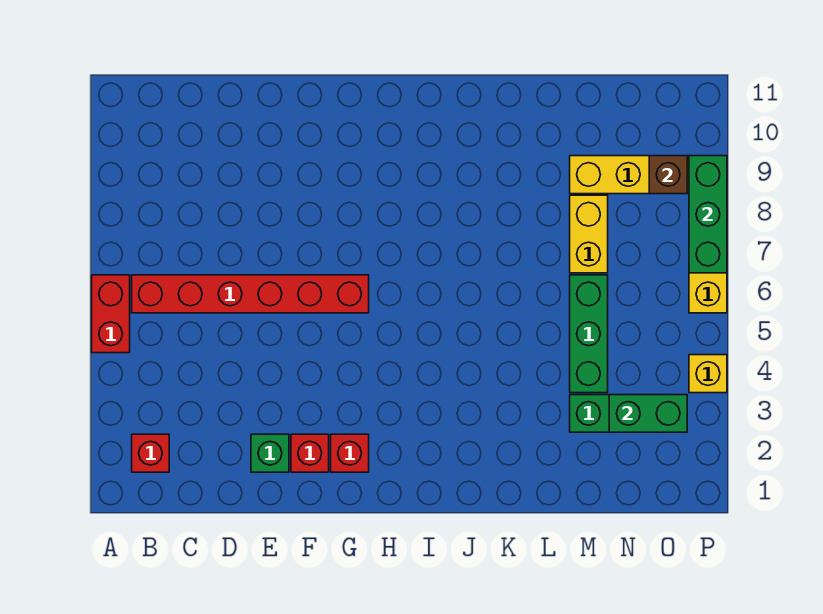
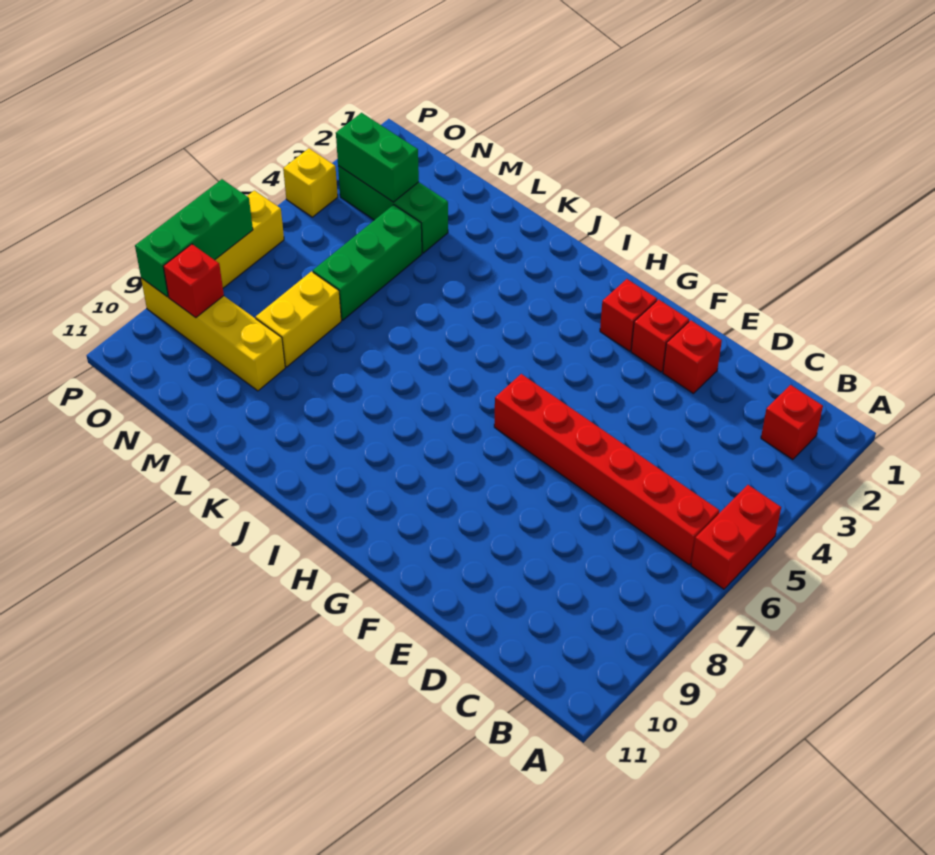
green 1x1 brick [251,434,289,472] -> red 1x1 brick [663,320,722,393]
brown 1x1 brick [649,156,687,194] -> red 1x1 brick [163,244,224,318]

